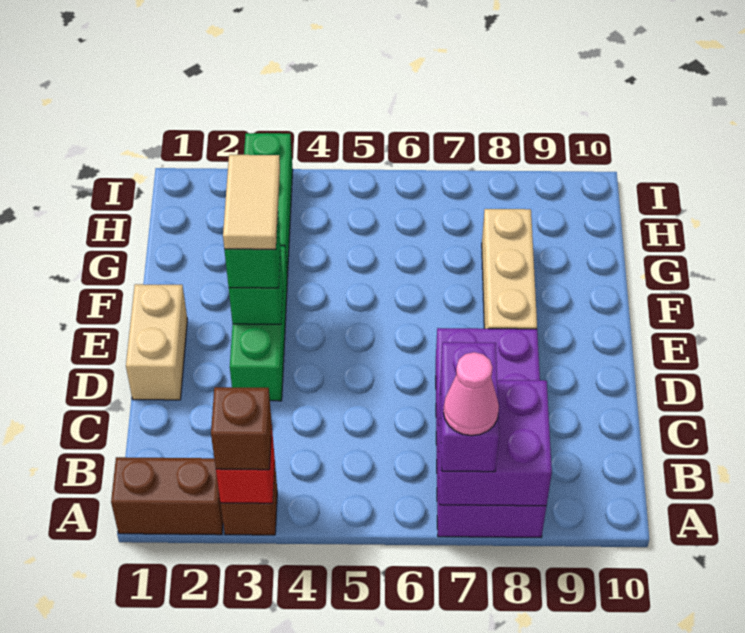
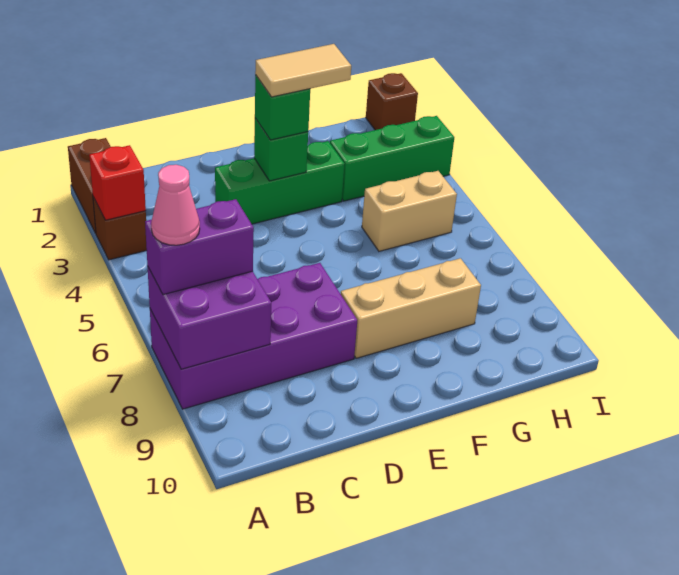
brown 1x1 brick [211,387,272,470] -> brown 1x1 brick moved to [366,73,418,130]
tan 1x2 brick [126,284,187,400] -> tan 1x2 brick moved to [362,171,457,251]

